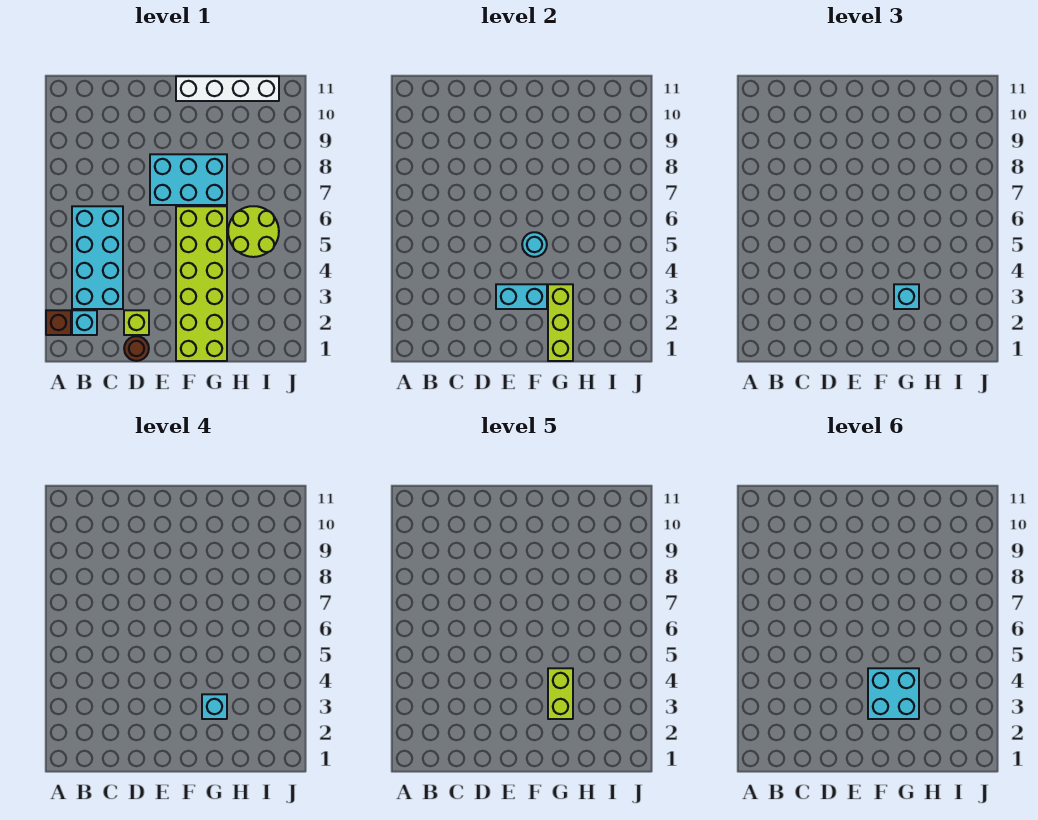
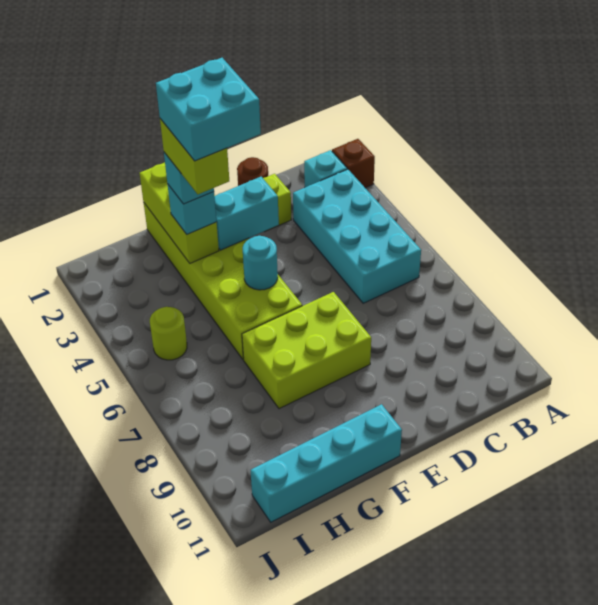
cyan 2x3 brick [150,154,227,205] -> lime 2x3 brick [242,292,371,409]
white 1x4 brick [176,76,279,101] -> cyan 1x4 brick [251,404,402,522]
lime 2x2 round brick [228,206,279,257] -> lime 1x1 round brick [150,307,187,360]

